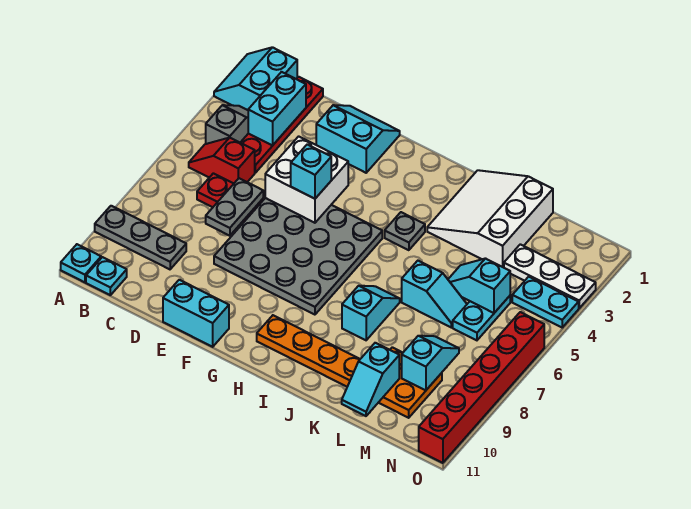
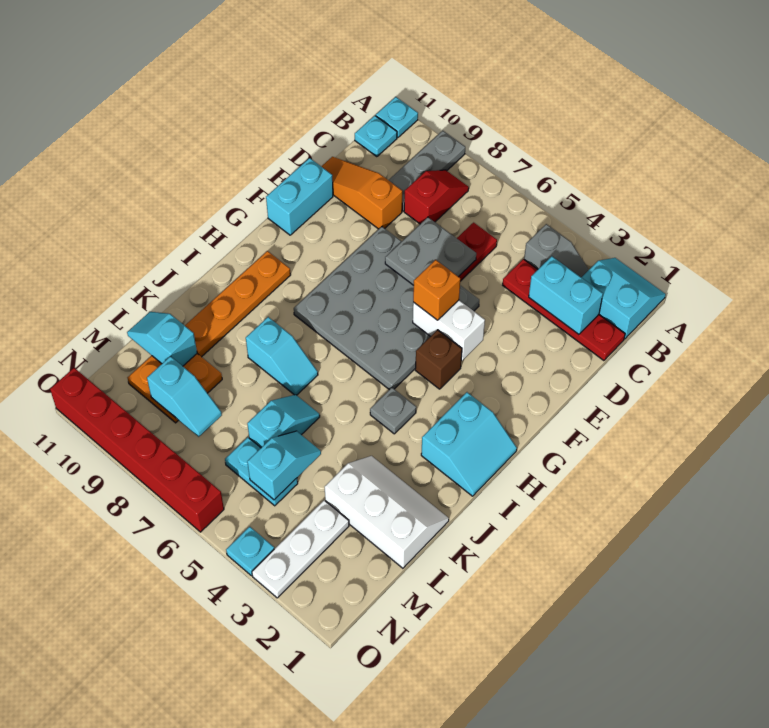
red 1x2 slope [189,138,255,183] -> red 1x2 slope moved to [404,170,469,224]
grey 1x2 plate [206,178,263,236] -> grey 2x2 plate [385,217,476,285]
none -> orange 1x3 slope [321,157,402,229]
cyan 2x2 slope [316,105,400,173] -> cyan 2x2 slope moved to [421,392,517,496]
white 2x2 brick [265,136,348,223] -> white 1x2 brick [413,300,485,360]
cyan 1x1 brick [291,145,331,199] -> orange 1x1 brick [413,260,460,320]
none -> brown 1x1 brick [415,330,462,389]
white 3x3 slope [427,170,553,268] -> white 2x3 slope [325,456,449,568]
cyan 1x2 slope [402,261,467,327] -> cyan 1x2 slope turned to [247,395,320,448]
cyan 1x2 plate [512,277,579,327] -> cyan 1x1 plate [226,527,274,576]

